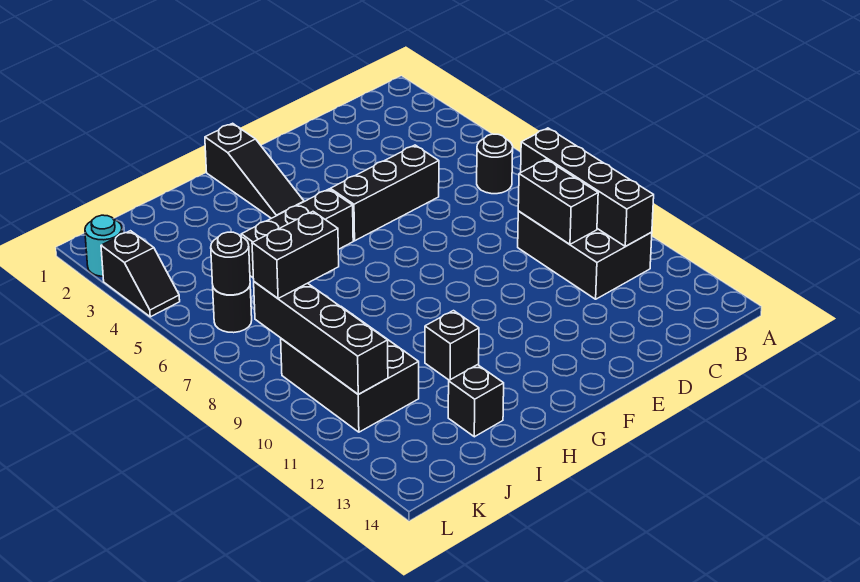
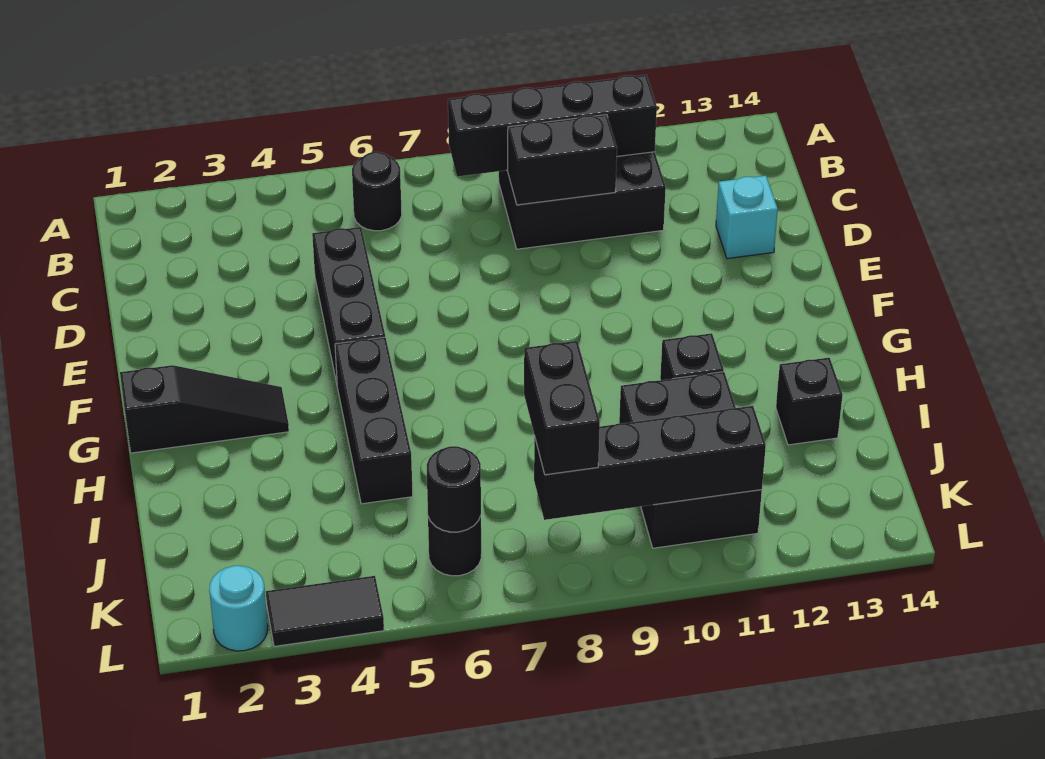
none -> cyan 1x1 brick [716,176,778,259]
black 2x3 brick [281,307,419,432] -> black 2x3 brick turned to [619,372,762,548]
black 1x2 slope [101,231,180,317] -> black 1x2 tile [266,576,384,646]

